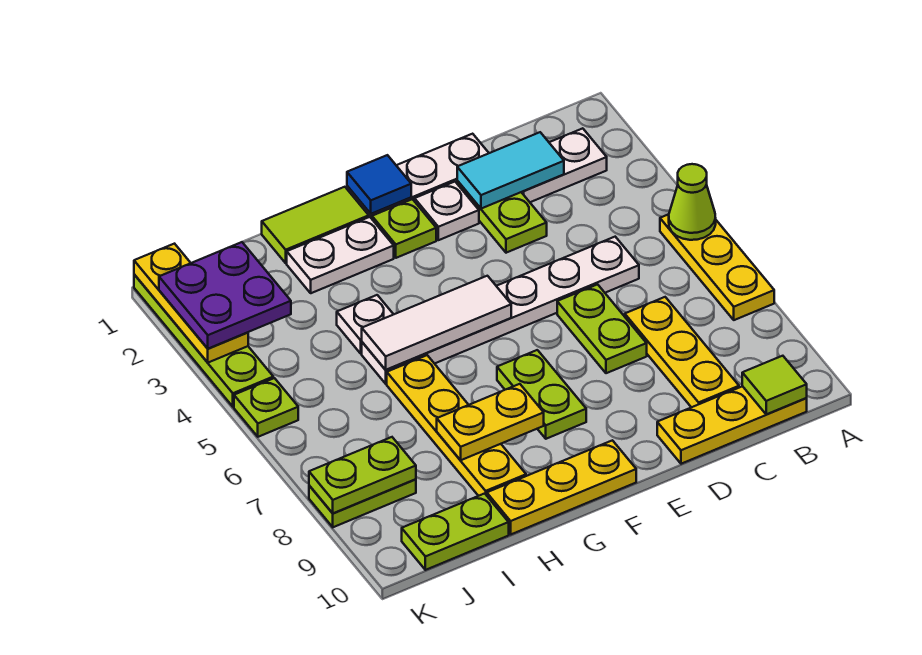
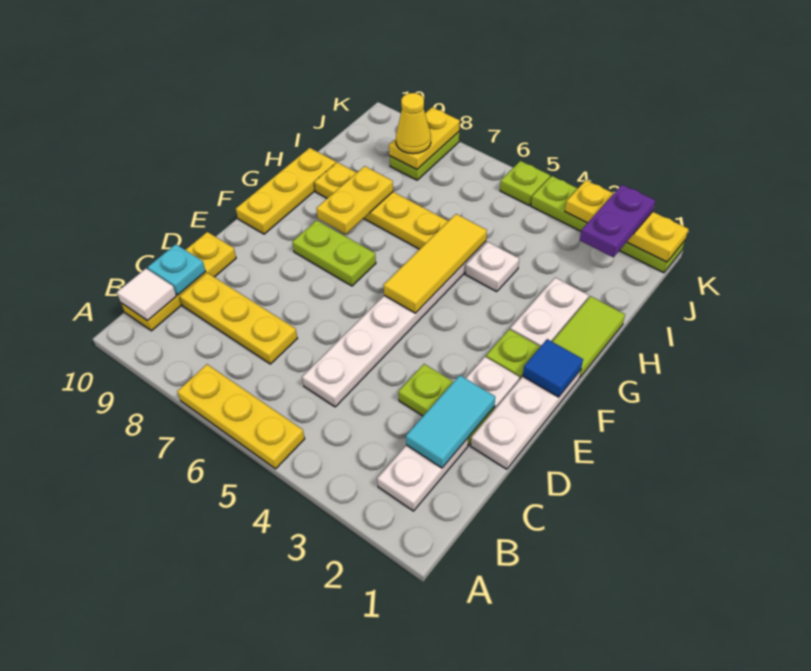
lime 1x1 cone [669,164,716,240] -> none
lime 1x1 tile [742,356,807,414] -> white 1x1 tile [117,269,176,321]
none -> cyan 1x1 plate [148,244,206,295]
lime 1x2 plate [557,284,647,373] -> none
white 1x3 tile [362,276,511,370] -> yellow 1x3 tile [384,214,487,313]
lime 1x2 plate [402,493,509,570] -> none
purple 2x2 plate [159,242,291,349] -> purple 1x2 plate [580,185,655,257]
lime 1x2 plate [309,437,416,513] -> yellow 1x2 plate [389,107,460,169]
none -> yellow 1x1 cone [396,93,431,154]

